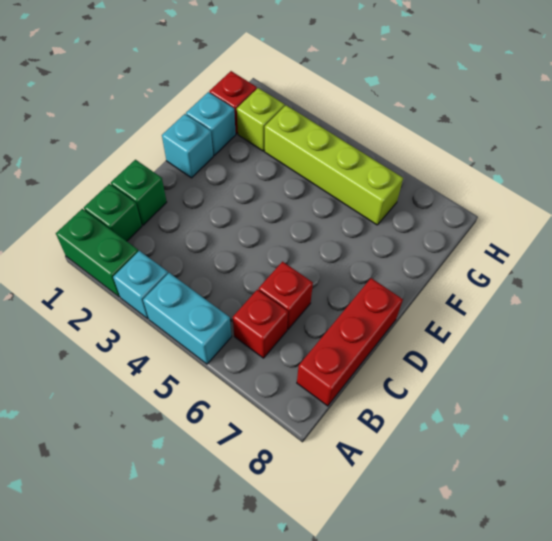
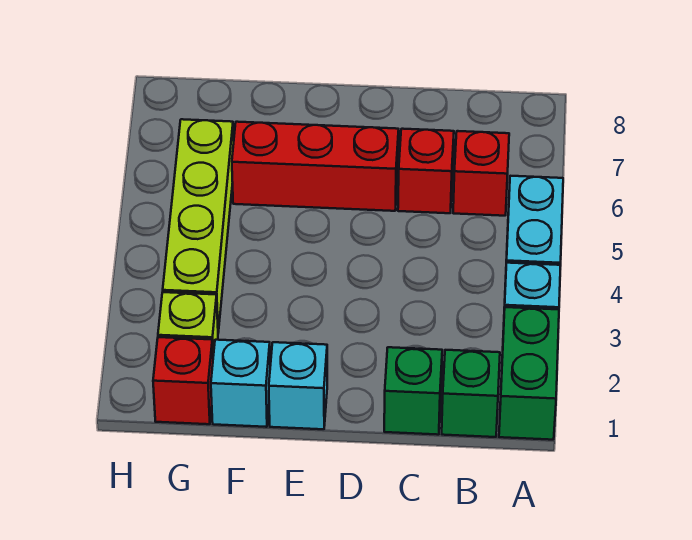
red 1x3 brick [297,278,403,406] -> red 1x3 brick moved to [232,122,399,211]

